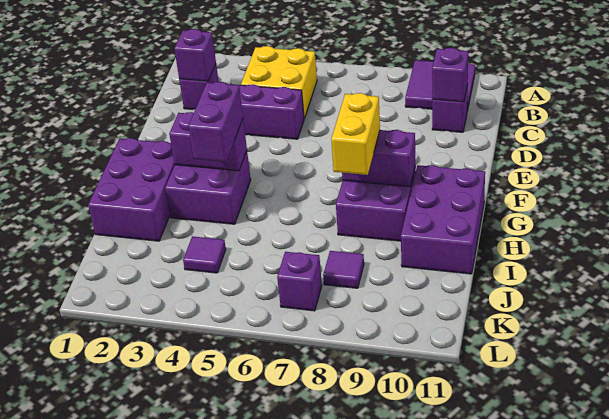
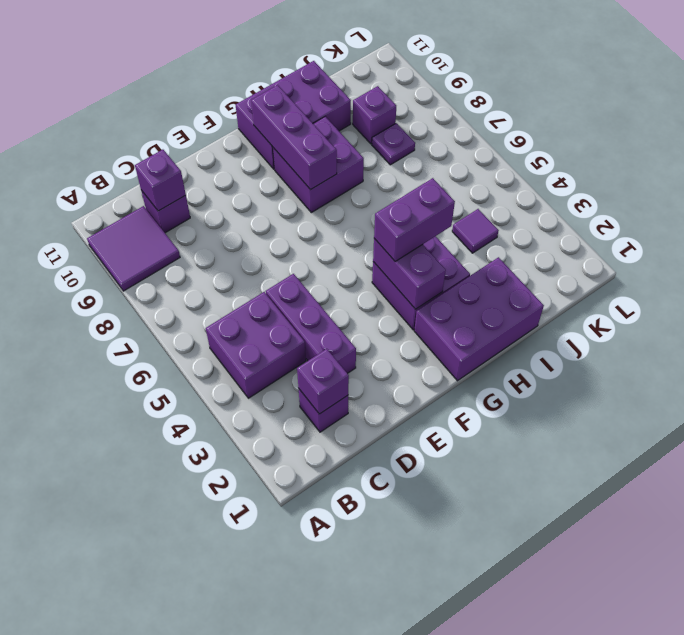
yellow 2x2 brick [241,46,317,119] -> purple 2x2 brick [206,292,306,398]
purple 1x2 brick [342,130,416,187] -> purple 1x3 brick [251,85,337,190]
yellow 1x2 brick [331,93,380,175] -> none
purple 1x1 tile [323,251,364,288] -> purple 1x1 plate [372,123,415,165]
purple 1x1 brick [277,252,322,311] -> purple 1x1 brick moved to [353,86,396,144]

